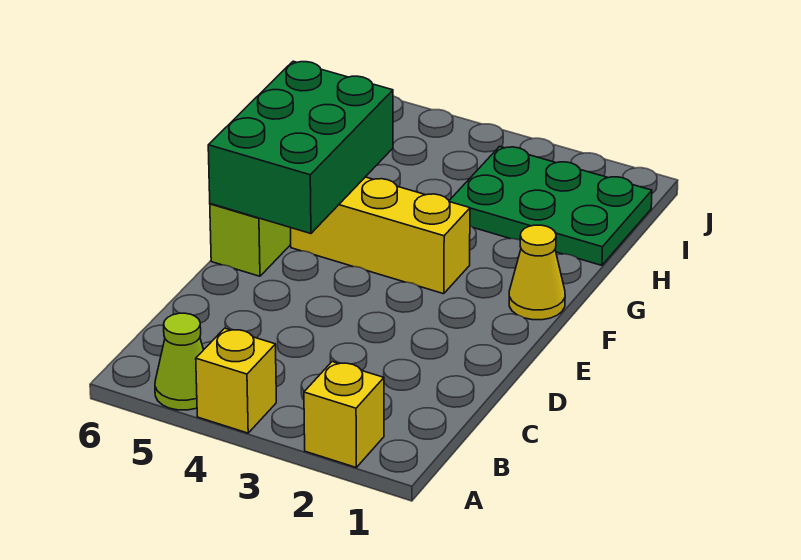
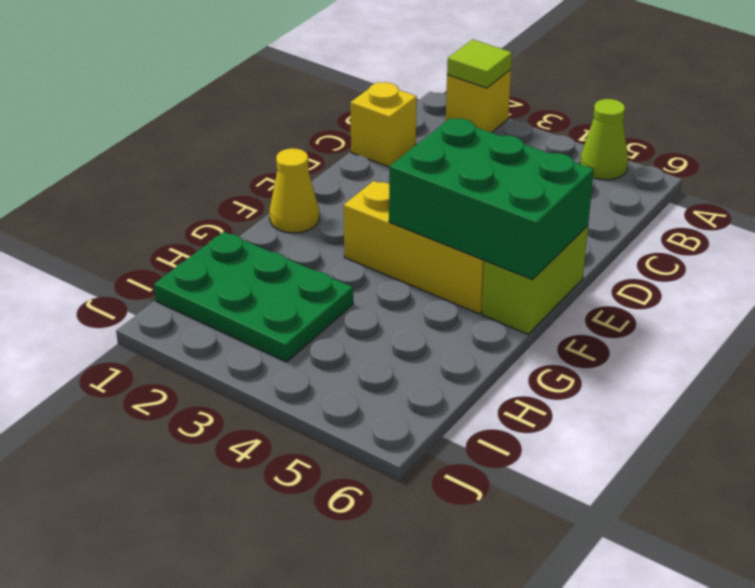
none -> lime 1x1 tile [447,39,512,88]
yellow 1x1 brick [196,328,276,433] -> yellow 1x1 brick moved to [350,82,417,167]
green 2x3 brick [208,61,393,234] -> green 2x3 brick turned to [389,118,594,279]

